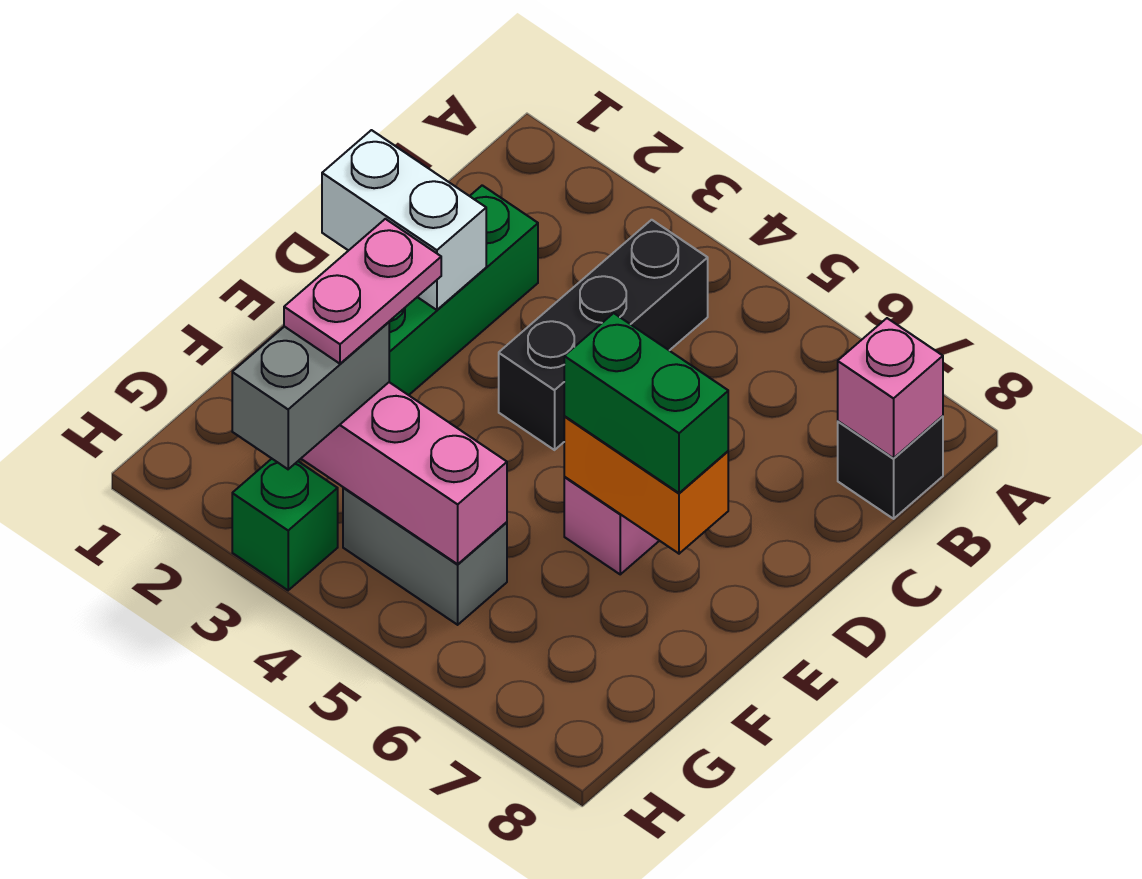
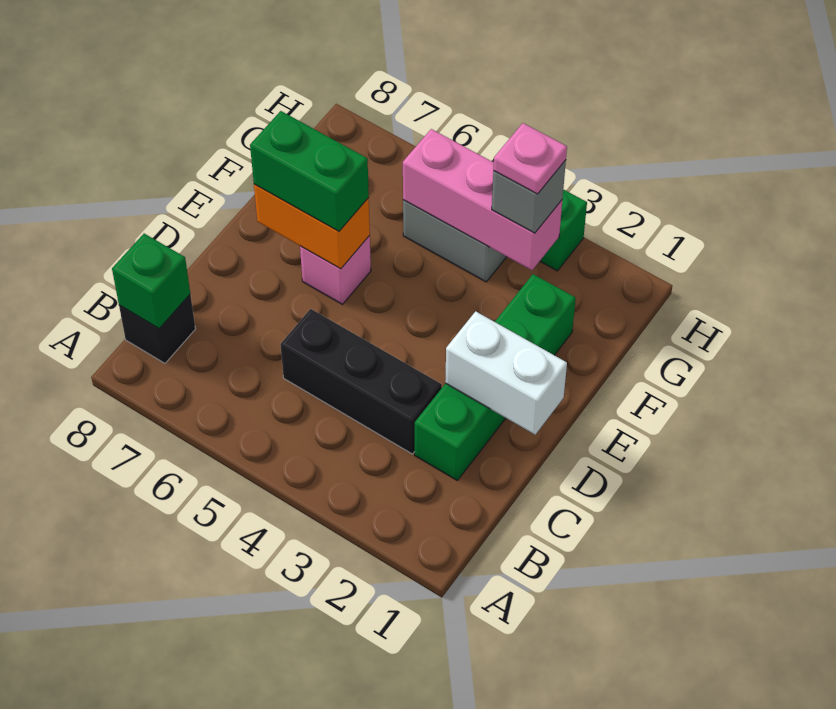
black 1x3 brick [499,220,708,450] -> black 1x3 brick turned to [280,309,442,454]
pink 1x1 brick [838,318,943,458] -> green 1x1 brick [112,234,190,329]
pink 1x2 plate [284,219,441,364] -> pink 1x1 plate [493,123,567,194]
grey 1x2 brick [232,322,389,469] -> grey 1x1 brick [492,160,566,233]

